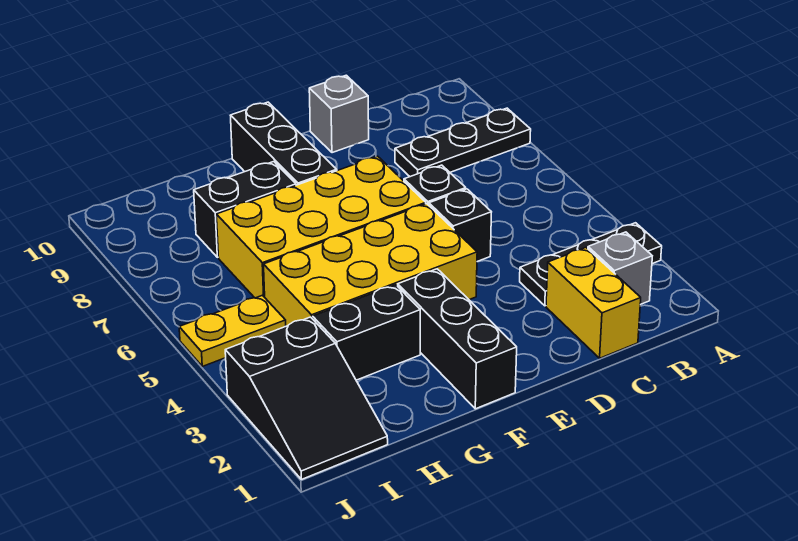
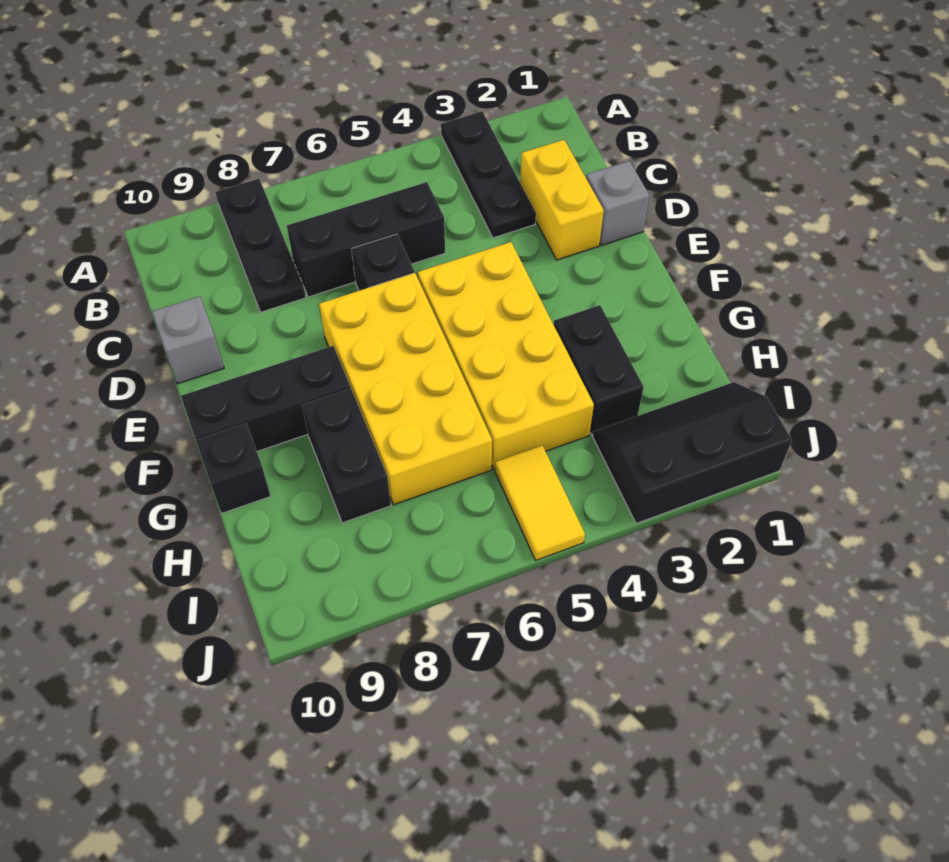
grey 1x1 brick [588,232,652,305] -> grey 1x1 brick moved to [586,161,650,245]
yellow 1x2 brick [546,248,641,358] -> yellow 1x2 brick turned to [520,140,604,260]
black 1x1 brick [429,189,491,262] -> black 1x1 brick moved to [196,424,271,513]
black 1x3 brick [398,269,517,409] -> black 1x3 brick moved to [287,182,445,297]
black 2x3 slope [225,317,388,479] -> black 2x3 slope turned to [593,382,792,524]
yellow 1x2 plate [179,295,286,366] -> yellow 1x2 tile [495,445,585,560]

